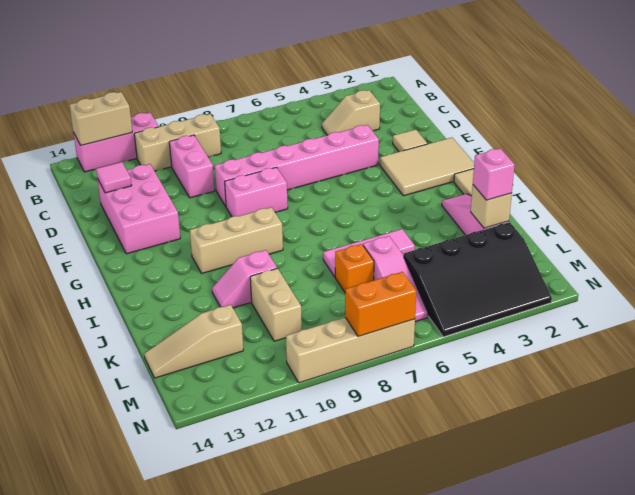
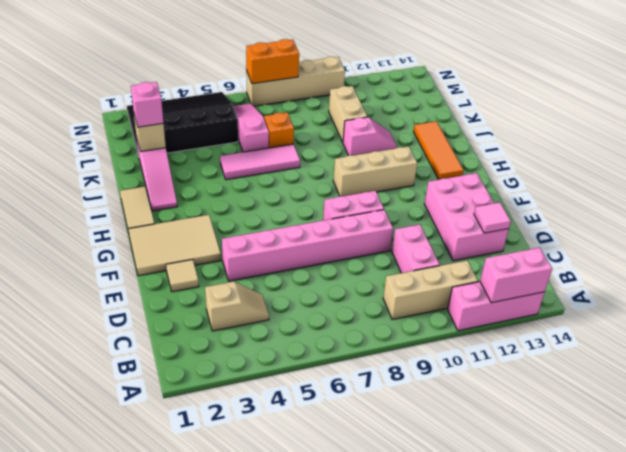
tan 1x2 brick [69,92,132,145] -> pink 1x2 brick [480,248,552,303]
none -> orange 1x3 tile [414,121,464,180]
tan 1x3 slope [144,305,243,378] -> none

